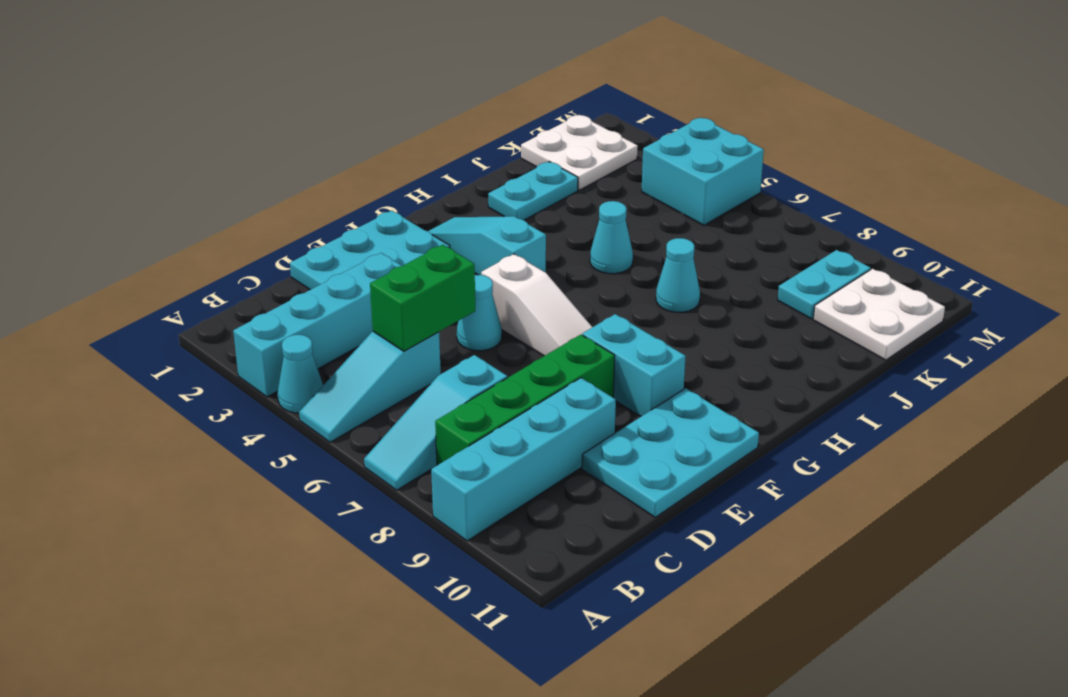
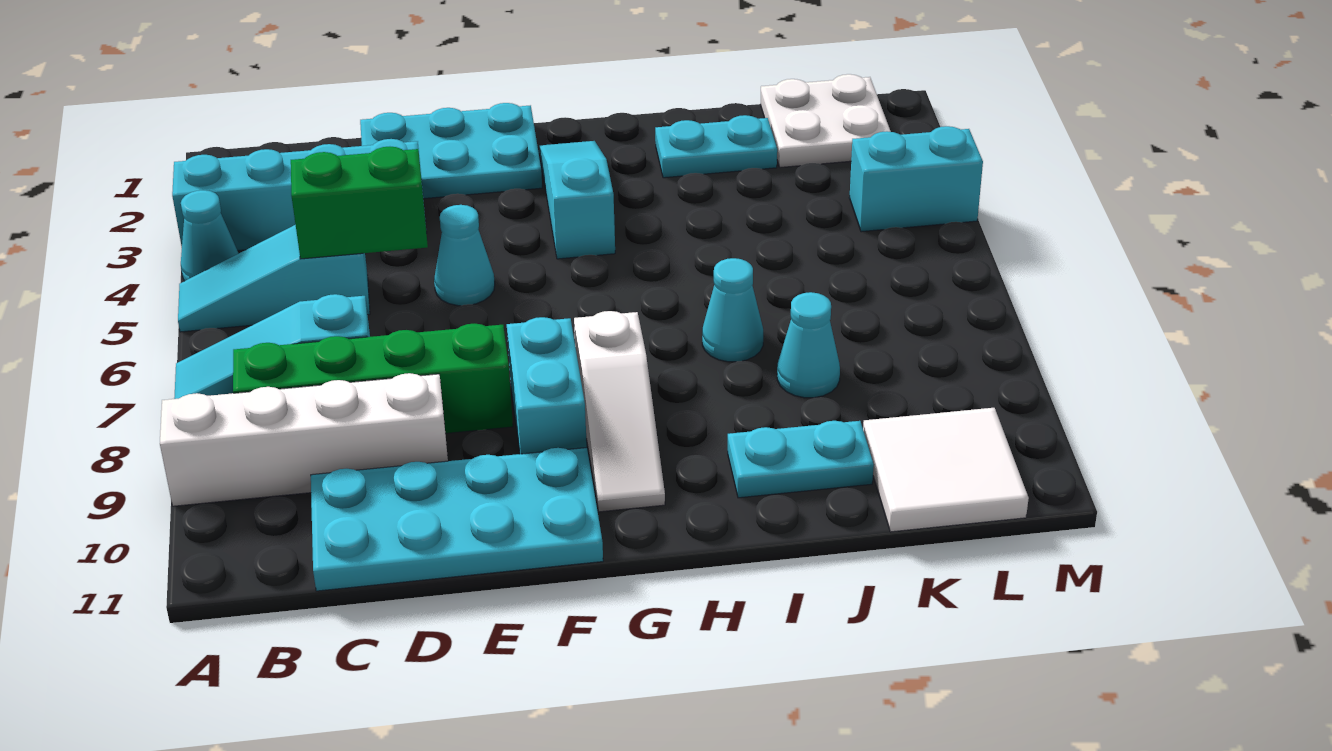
cyan 1x4 brick [431,378,616,541] -> white 1x4 brick [160,373,448,506]
cyan 2x3 plate [582,388,759,517] -> cyan 2x4 plate [311,448,603,591]
white 1x3 slope [481,254,592,356] -> white 1x3 slope moved to [574,311,665,512]
cyan 1x1 cone [590,201,633,274] -> cyan 1x1 cone moved to [777,292,840,398]
cyan 1x2 plate [778,250,871,319] -> cyan 1x2 plate moved to [728,421,874,498]
white 2x2 plate [813,269,945,360] -> white 2x2 tile [863,408,1029,532]
cyan 2x2 brick [642,118,764,225] -> cyan 1x2 brick [849,126,983,232]

